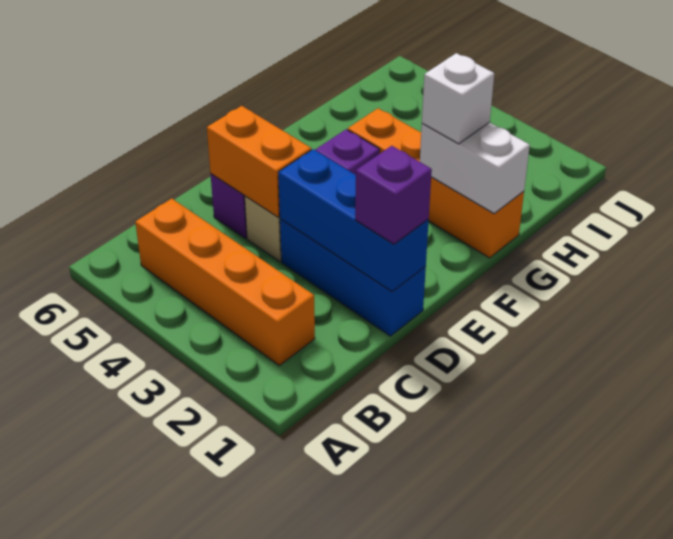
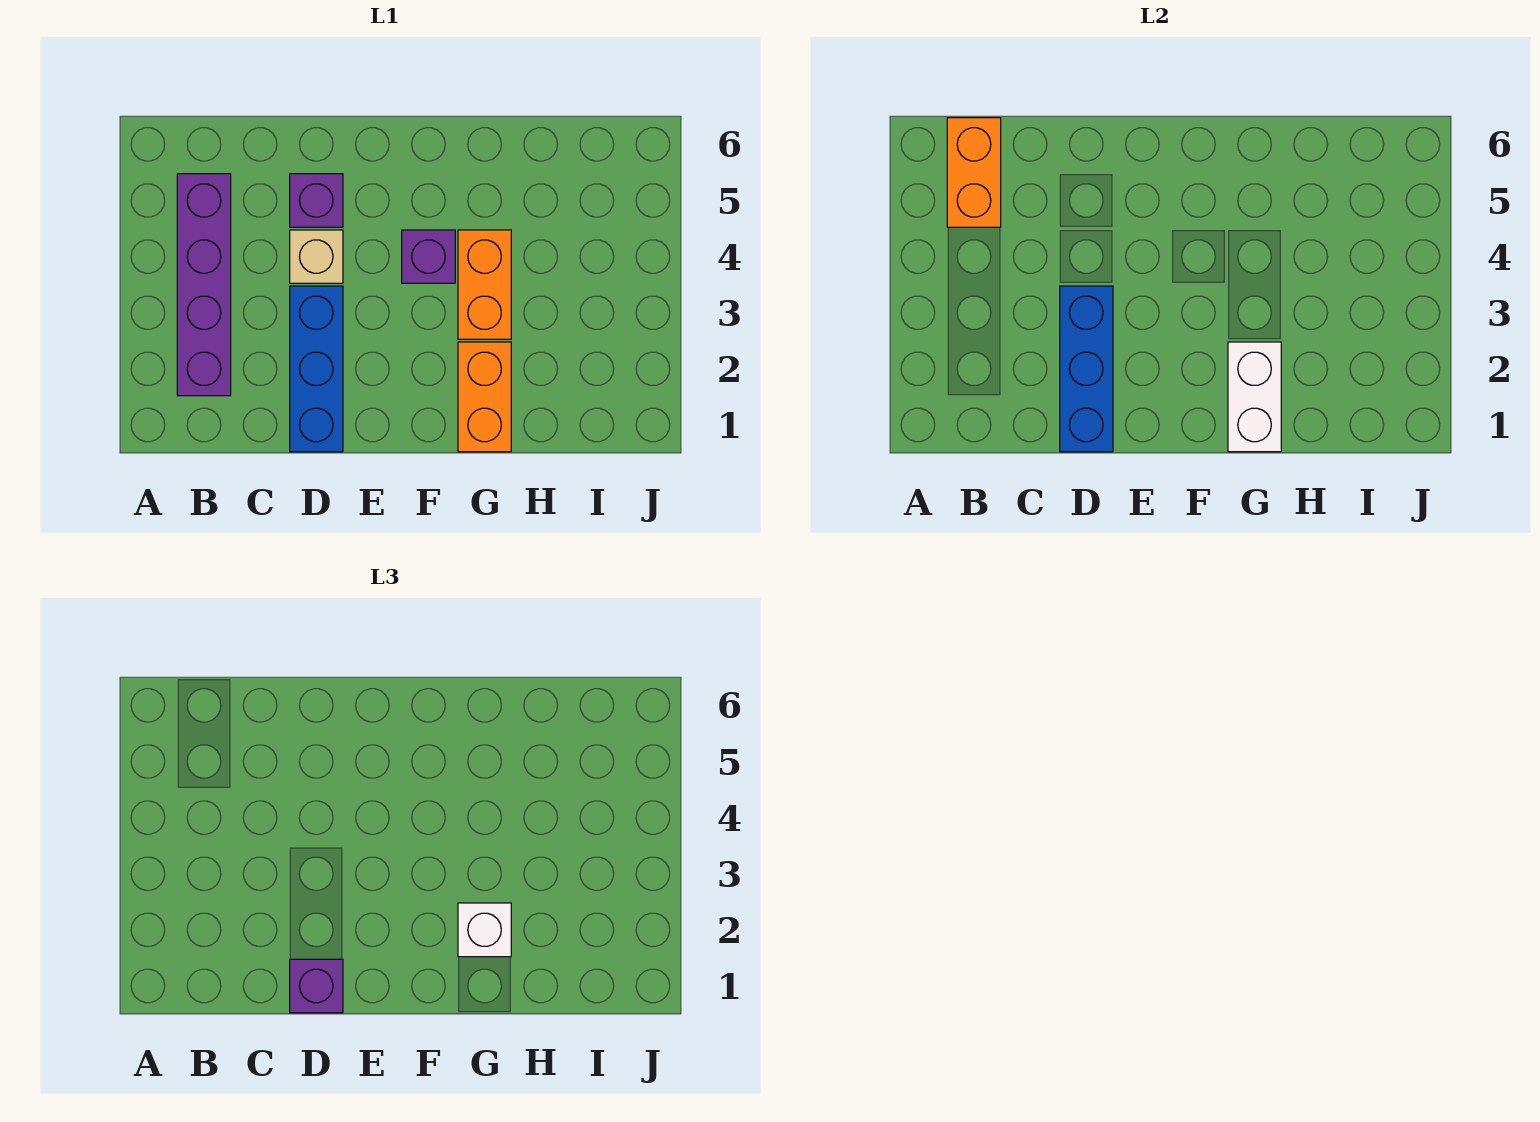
orange 1x4 brick [135,198,315,366] -> purple 1x4 brick [177,174,231,396]
orange 1x2 brick [207,106,311,217] -> orange 1x2 brick moved to [947,118,1001,227]

